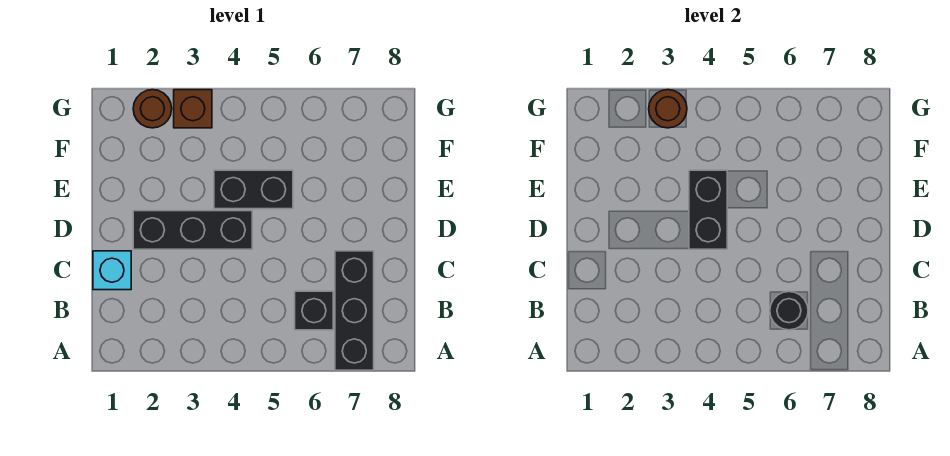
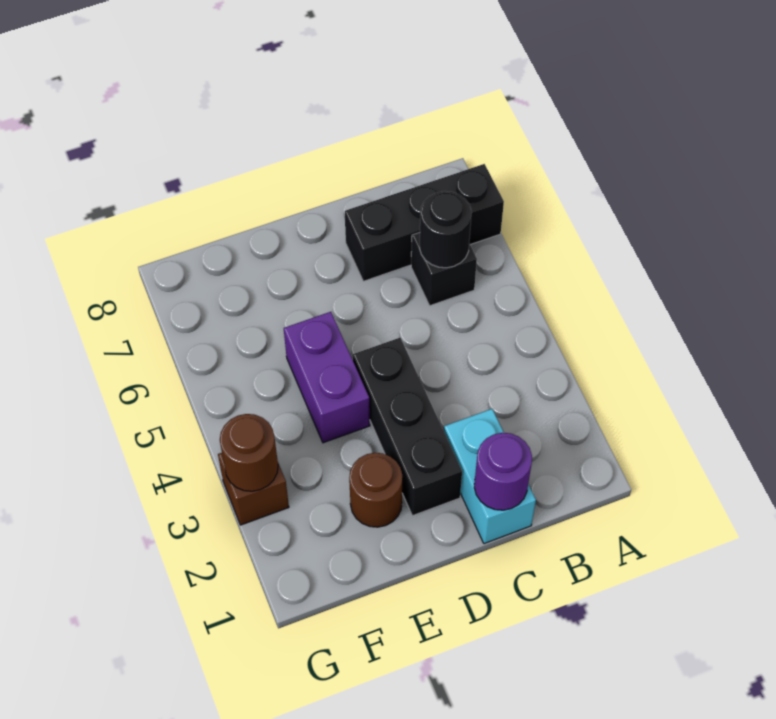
cyan 1x1 brick [93,251,131,290] -> cyan 1x2 brick [444,409,536,544]
none -> purple 1x1 round brick [474,433,532,510]
black 1x2 brick [689,170,727,249] -> none
black 1x2 brick [214,170,293,209] -> purple 1x2 brick [284,312,370,443]
brown 1x1 round brick [133,90,172,128] -> brown 1x1 round brick moved to [349,453,402,527]

